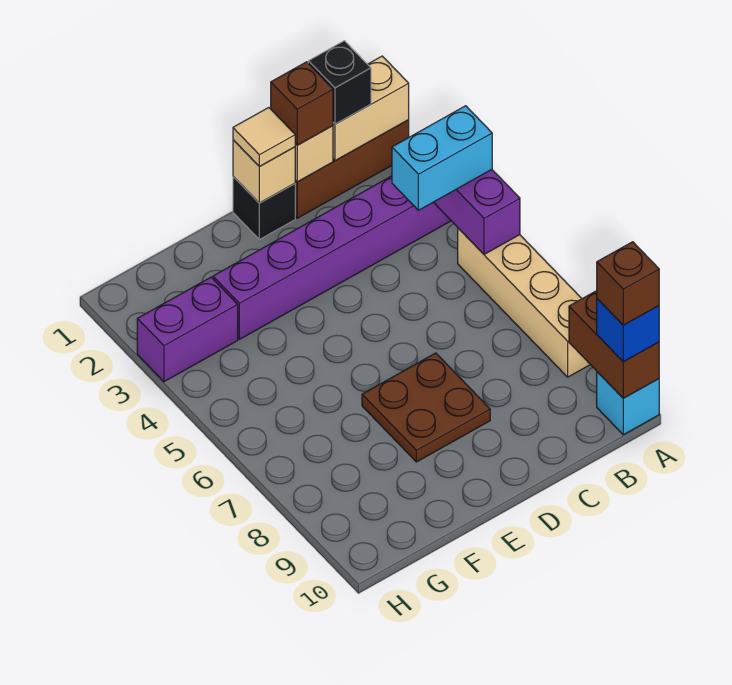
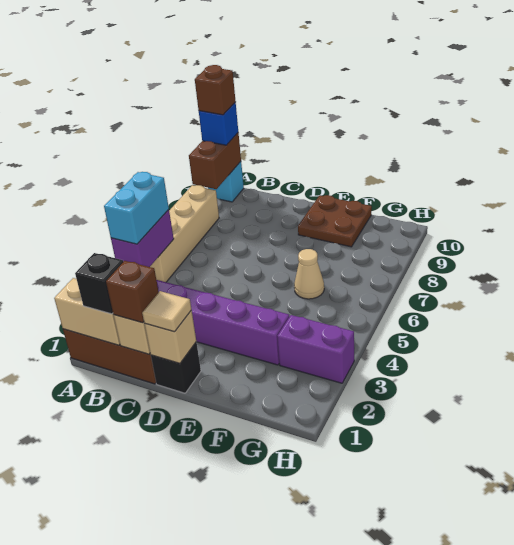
cyan 1x2 brick [392,106,492,210] -> cyan 1x2 brick turned to [104,172,169,244]
brown 2x2 plate [362,353,490,462] -> brown 2x2 plate moved to [298,195,372,247]
none -> tan 1x1 cone [294,249,324,299]

